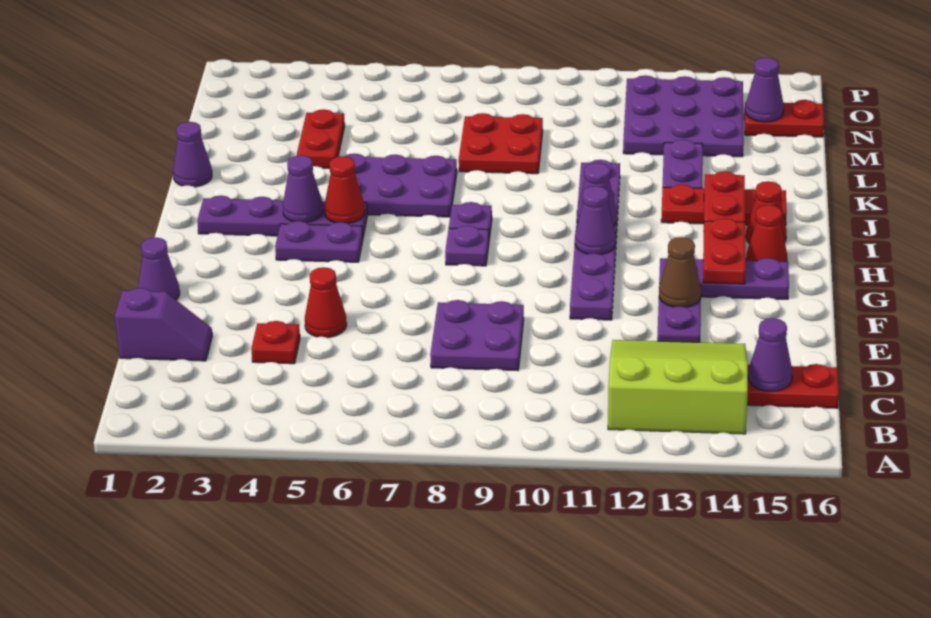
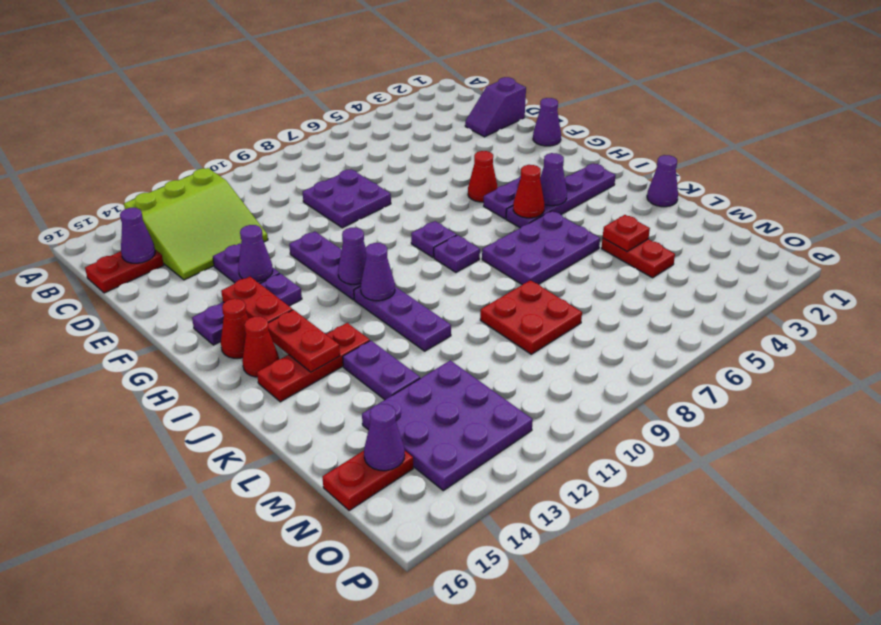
red 1x1 plate [251,321,300,364] -> red 1x1 plate moved to [603,215,650,251]
red 1x1 cone [305,267,347,338] -> red 1x1 cone moved to [468,151,498,202]
brown 1x1 cone [659,237,701,307] -> purple 1x1 cone [238,225,273,281]

